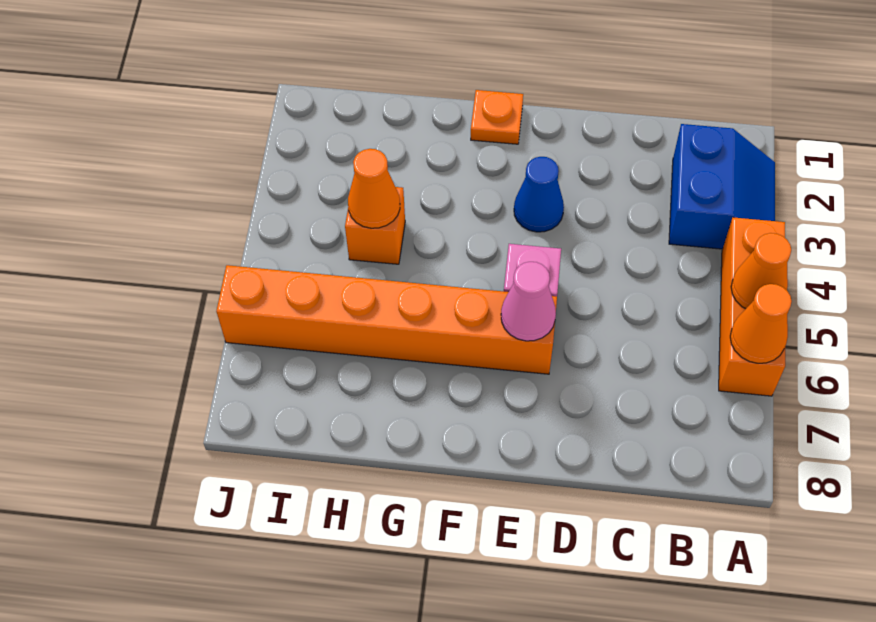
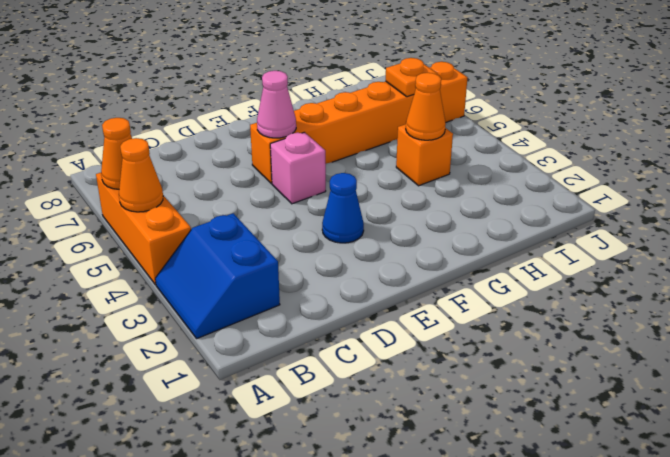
orange 1x1 plate [471,90,523,144] -> orange 1x1 plate moved to [386,58,438,97]

